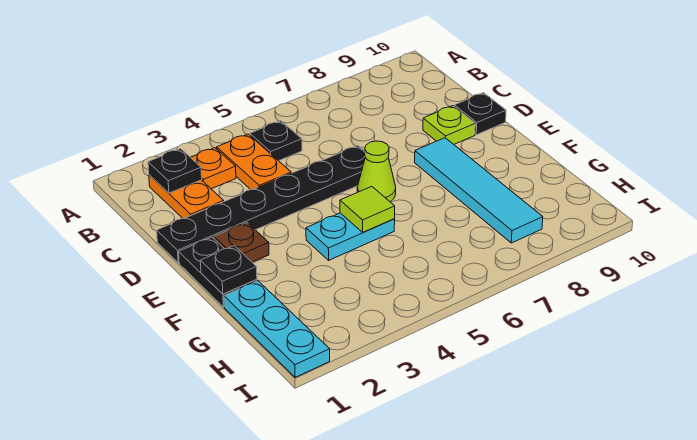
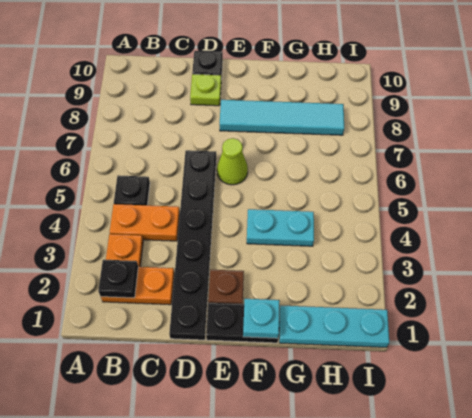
black 1x1 plate [200,246,257,294] -> cyan 1x1 plate [243,299,280,338]
cyan 1x2 plate [306,213,395,260] -> cyan 1x2 plate turned to [247,209,314,246]
lime 1x1 tile [340,186,395,232] -> none

